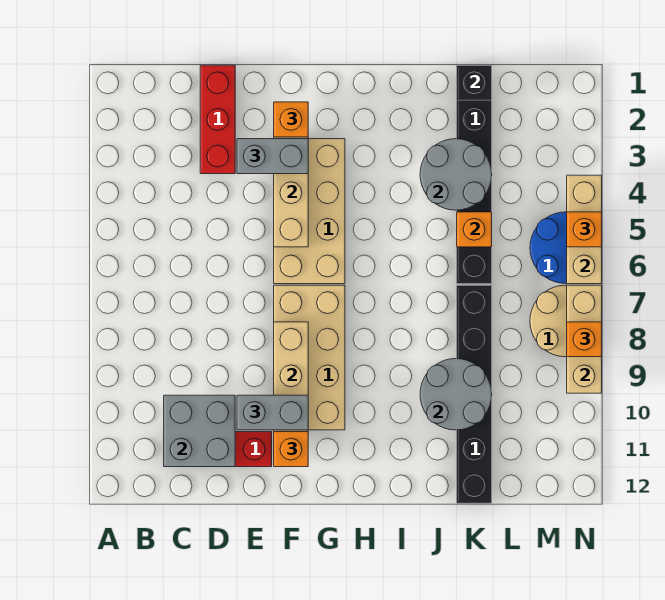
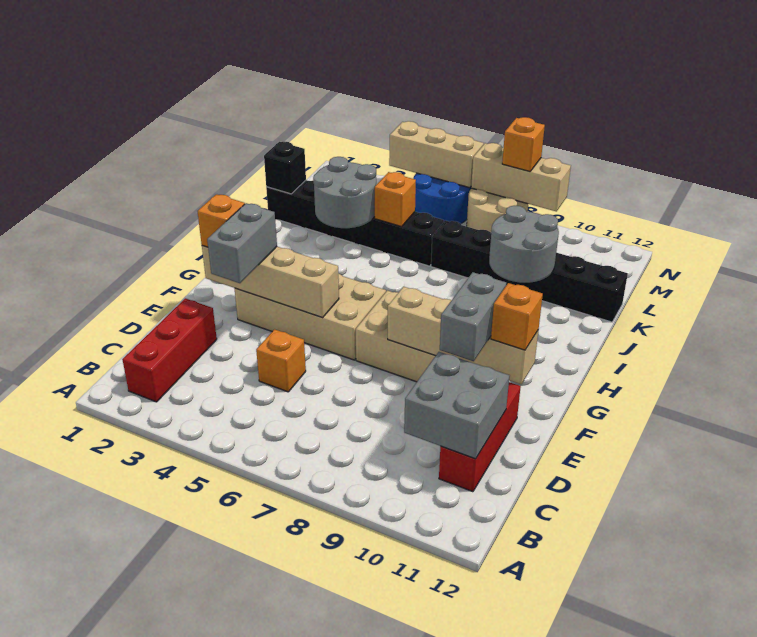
red 1x3 brick [200,65,235,174] -> red 1x3 brick turned to [122,298,217,402]
orange 1x1 brick [567,212,602,247] -> orange 1x1 brick moved to [256,329,306,392]

